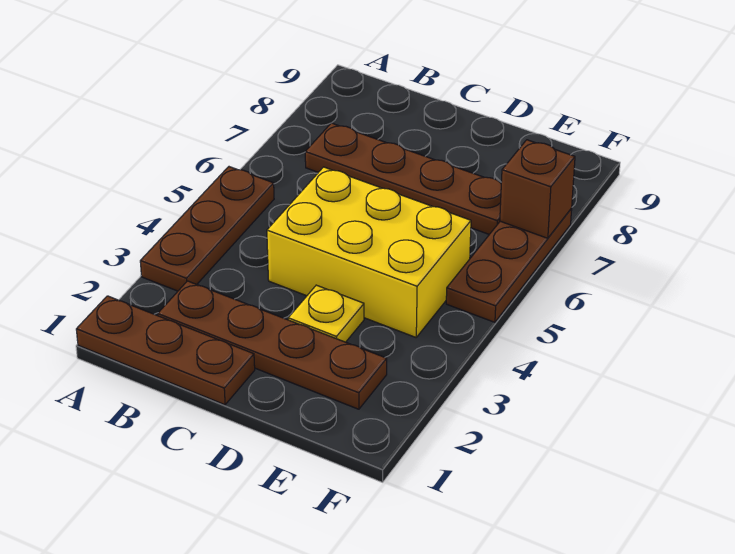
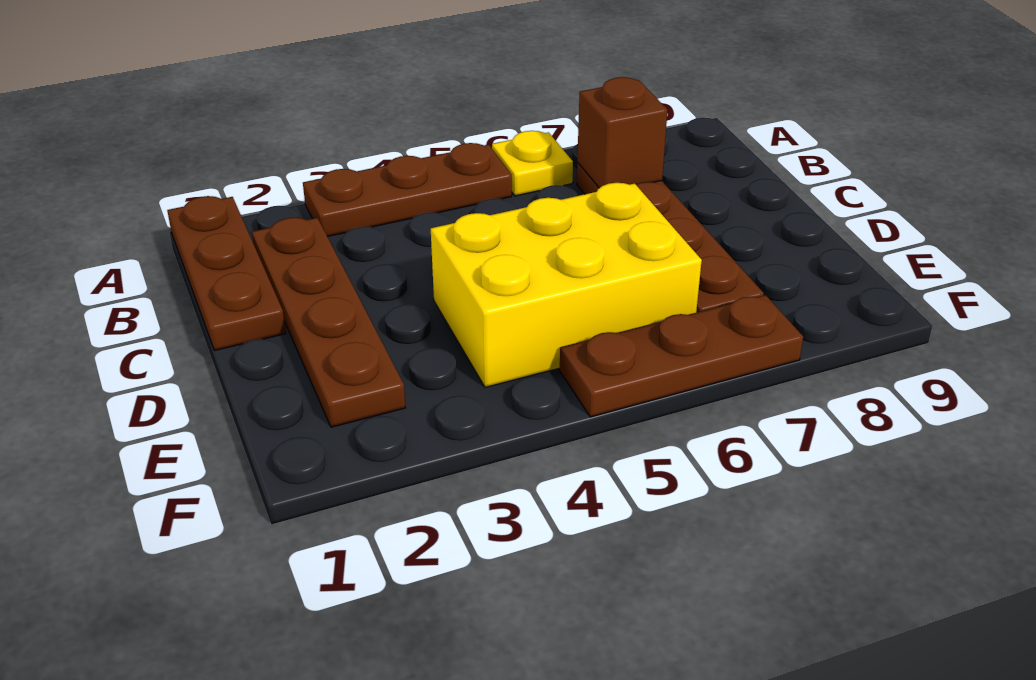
yellow 2x3 brick [267,167,471,337] -> yellow 2x3 brick turned to [431,183,702,387]
yellow 1x1 plate [288,285,364,342] -> yellow 1x1 plate moved to [492,131,573,196]
brown 1x1 brick [500,140,575,238] -> brown 1x1 brick moved to [577,77,668,188]

